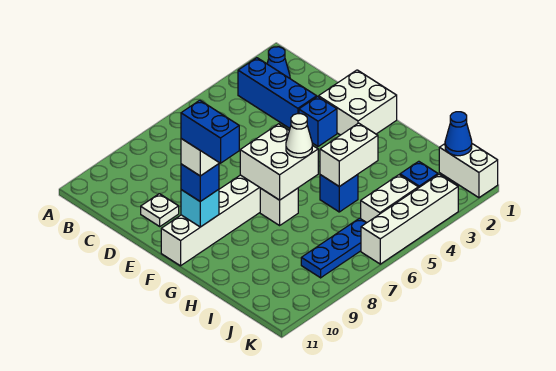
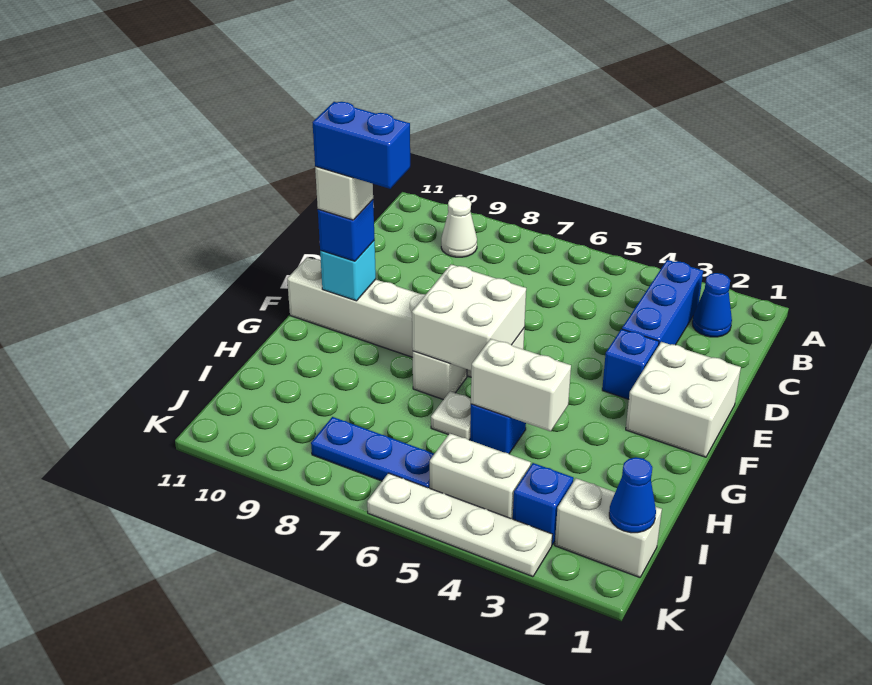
white 1x1 plate [141,194,179,226] -> white 1x1 plate moved to [431,391,471,440]
blue 1x2 brick [181,100,239,163] -> blue 1x2 brick turned to [312,102,410,189]
white 1x1 cone [286,114,312,158] -> white 1x1 cone moved to [441,196,477,257]
white 1x2 brick [439,144,498,198] -> white 1x2 brick turned to [555,478,662,577]
white 1x4 brick [361,174,458,264] -> white 1x4 plate [367,473,553,577]

